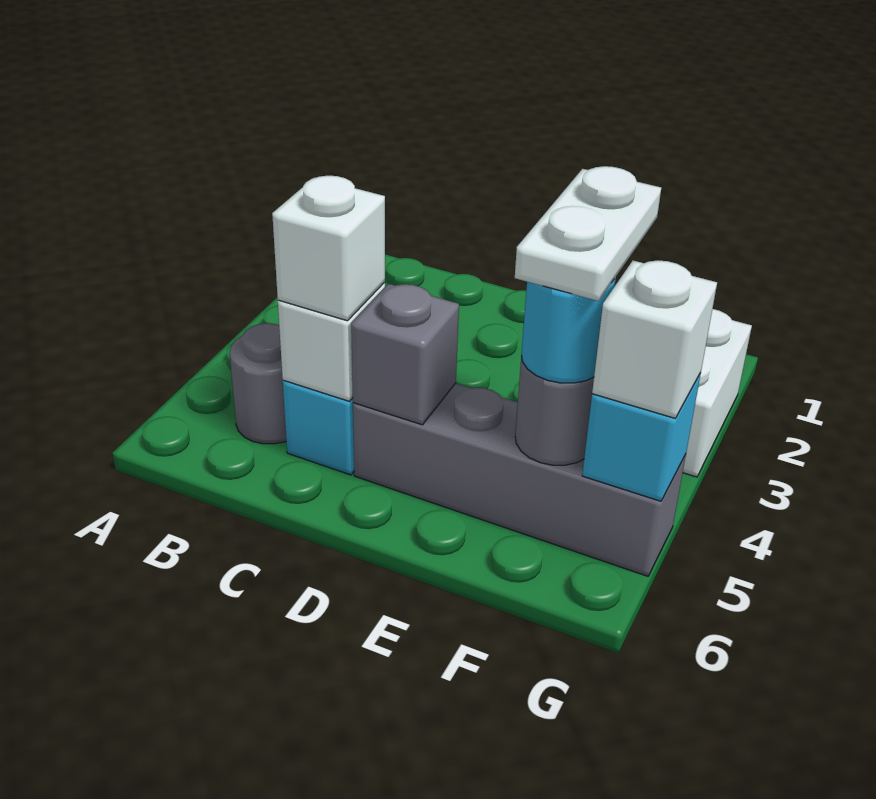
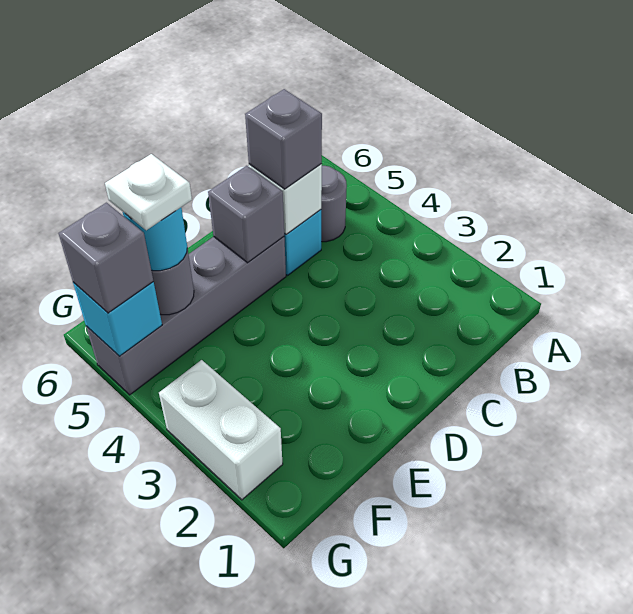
white 1x1 brick [272,176,385,321] -> grey 1x1 brick [245,89,322,189]
white 1x2 plate [515,166,661,301] -> white 1x1 plate [105,154,192,230]
white 1x1 brick [592,260,717,418] -> grey 1x1 brick [59,203,153,313]

